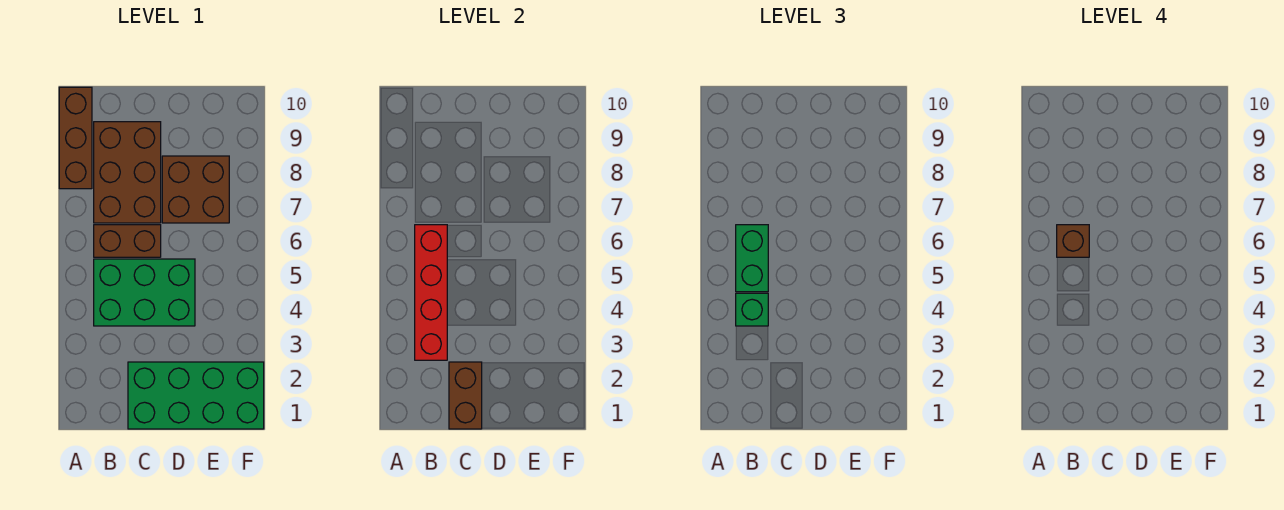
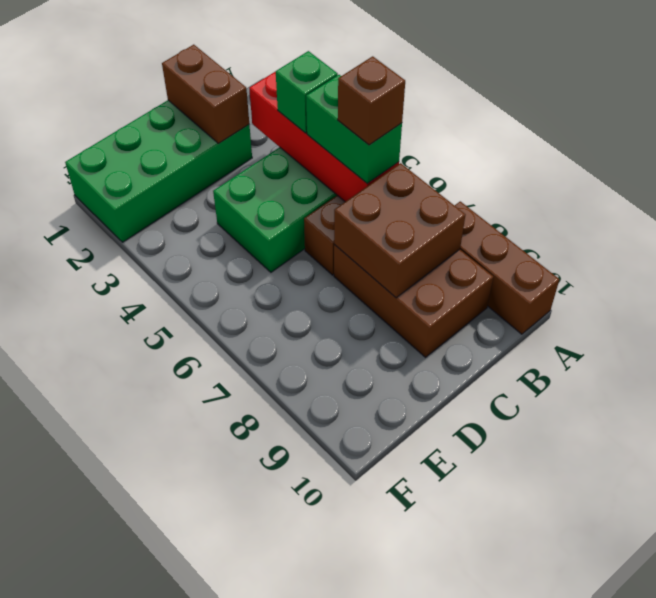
brown 2x2 brick [162,156,229,223] -> brown 2x2 brick moved to [334,163,465,298]

